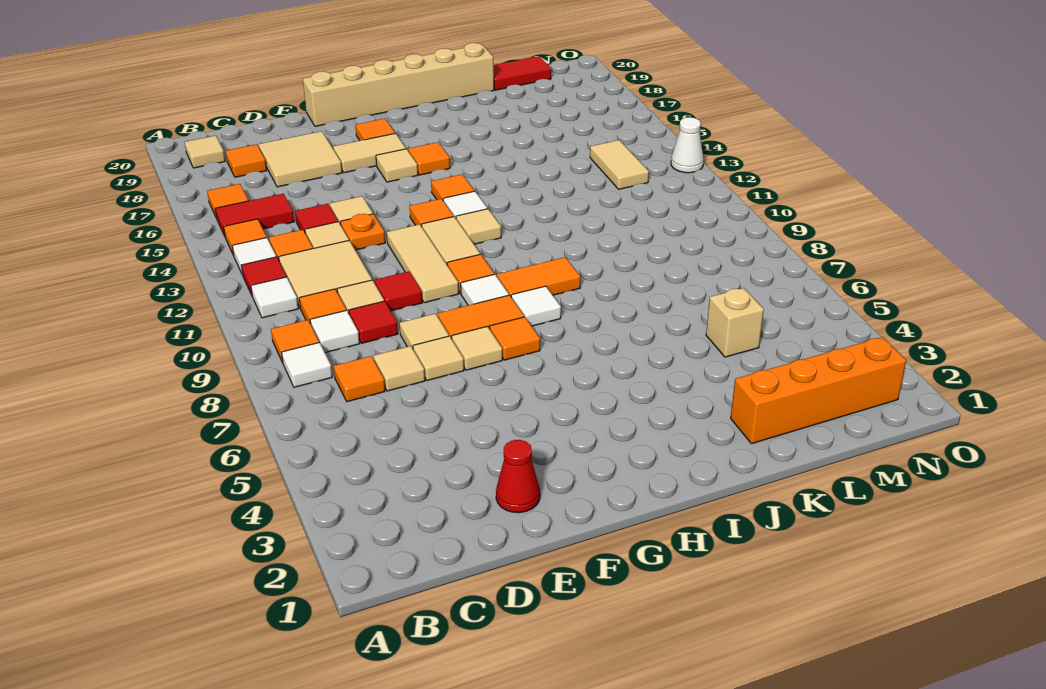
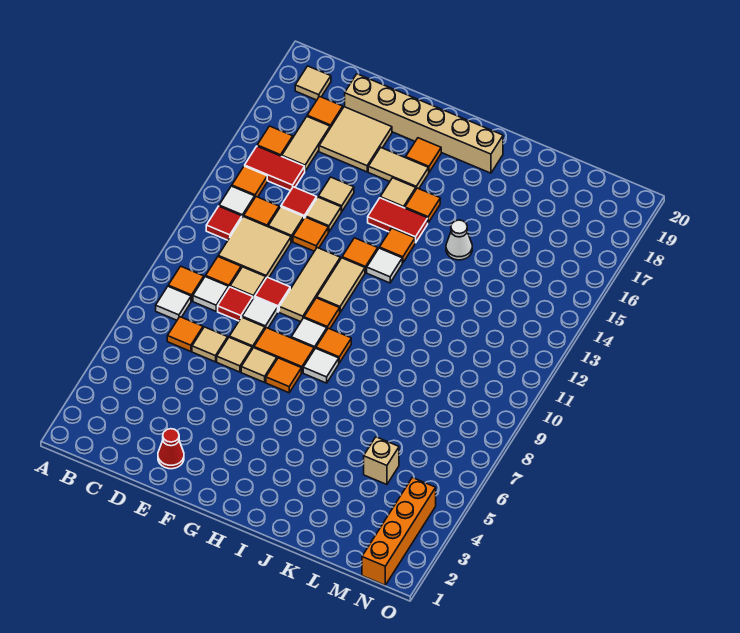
white 1x1 tile [251,277,298,318] -> white 1x1 tile moved to [242,297,278,328]
orange 1x1 plate [340,214,385,250] -> orange 1x1 tile [293,217,328,251]
tan 1x6 brick [303,43,494,126] -> tan 1x6 brick moved to [345,74,503,173]
orange 1x2 tile [497,257,581,296] -> orange 1x1 tile [316,328,351,363]
tan 1x1 tile [456,209,501,244] -> tan 1x1 tile moved to [318,177,354,212]
orange 1x4 brick [731,337,906,444] -> orange 1x4 brick turned to [362,478,436,585]
red 1x2 tile [494,56,551,90] -> red 1x2 tile moved to [368,198,428,243]
tan 1x2 tile [590,140,649,189] -> tan 1x2 tile moved to [282,117,330,171]
white 1x1 cone [671,117,704,173] -> white 1x1 cone moved to [446,220,472,260]

